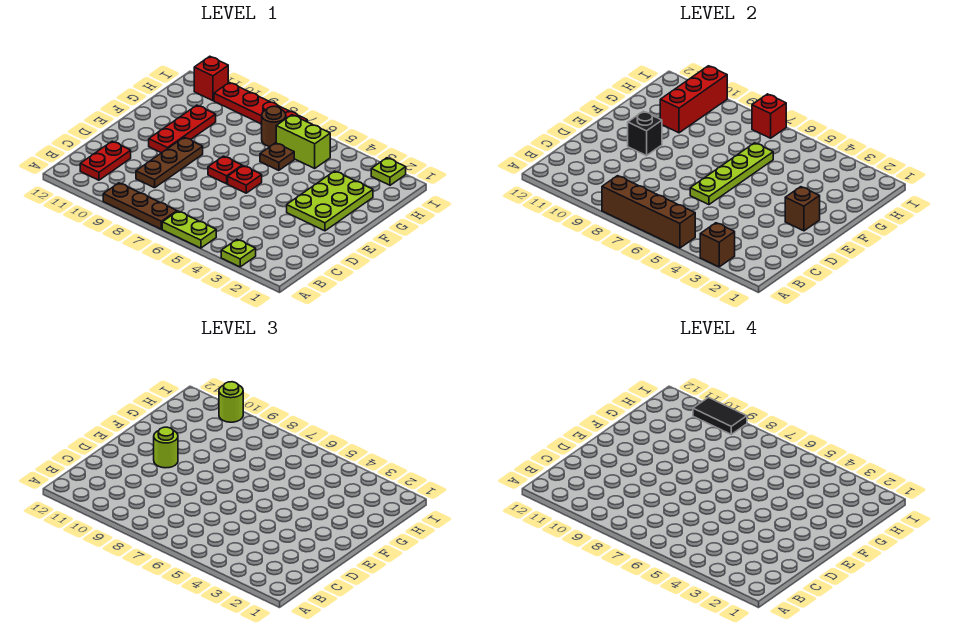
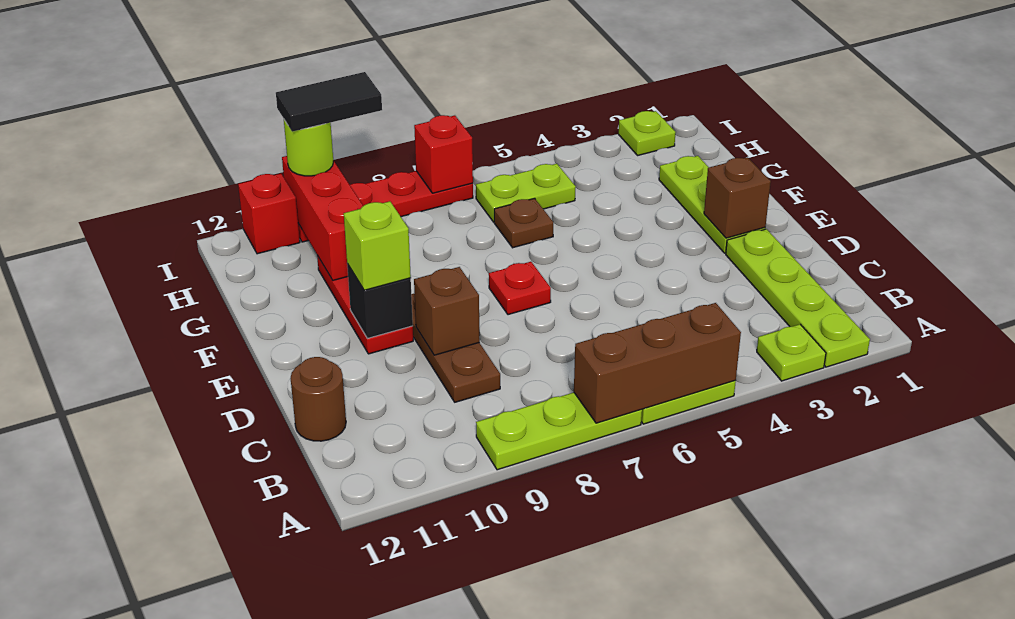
brown 1x1 brick [700,223,735,267] -> brown 1x1 brick moved to [414,267,480,355]
brown 1x4 brick [602,176,695,248] -> brown 1x3 brick [574,303,741,423]
brown 1x3 plate [103,183,177,229] -> lime 1x3 plate [476,392,642,470]
red 1x2 plate [80,141,131,180] -> none
lime 1x4 plate [690,143,773,205] -> lime 1x4 plate moved to [726,229,870,367]
lime 2x3 plate [287,171,373,231] -> lime 1x3 plate [659,156,765,253]
red 1x1 plate [228,166,262,193] -> none
lime 1x1 round brick [154,427,178,468] -> lime 1x1 brick [344,201,411,290]
lime 1x2 brick [276,115,330,168] -> lime 1x2 plate [476,164,576,222]
brown 1x1 round brick [262,106,286,147] -> brown 1x1 round brick moved to [291,357,346,441]

